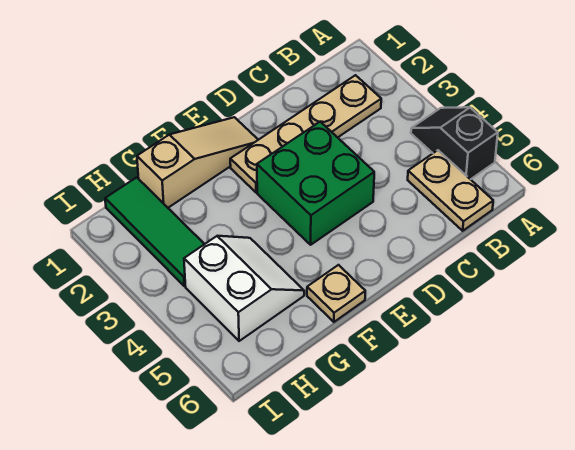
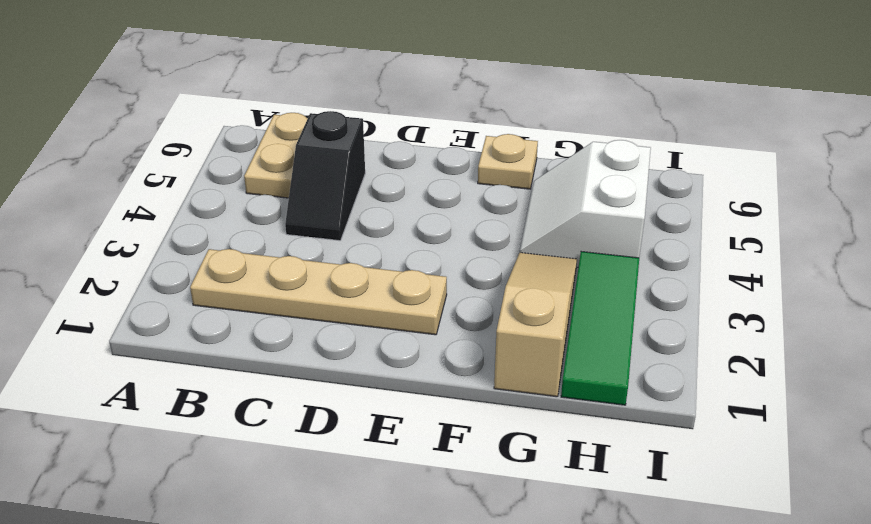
black 1x2 slope [411,107,498,180] -> black 1x2 slope moved to [285,111,365,241]
green 2x2 brick [257,122,374,245] -> none
tan 1x3 slope [137,117,258,208] -> tan 1x3 slope turned to [494,253,577,397]

